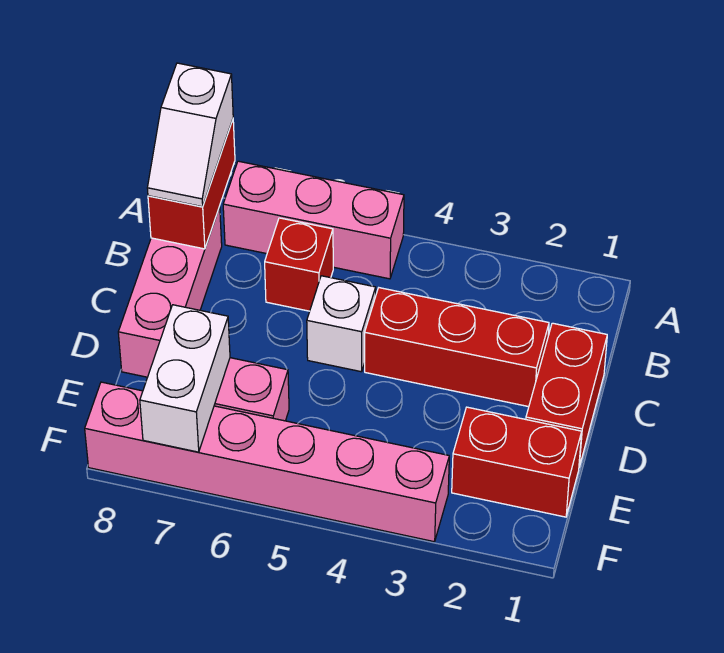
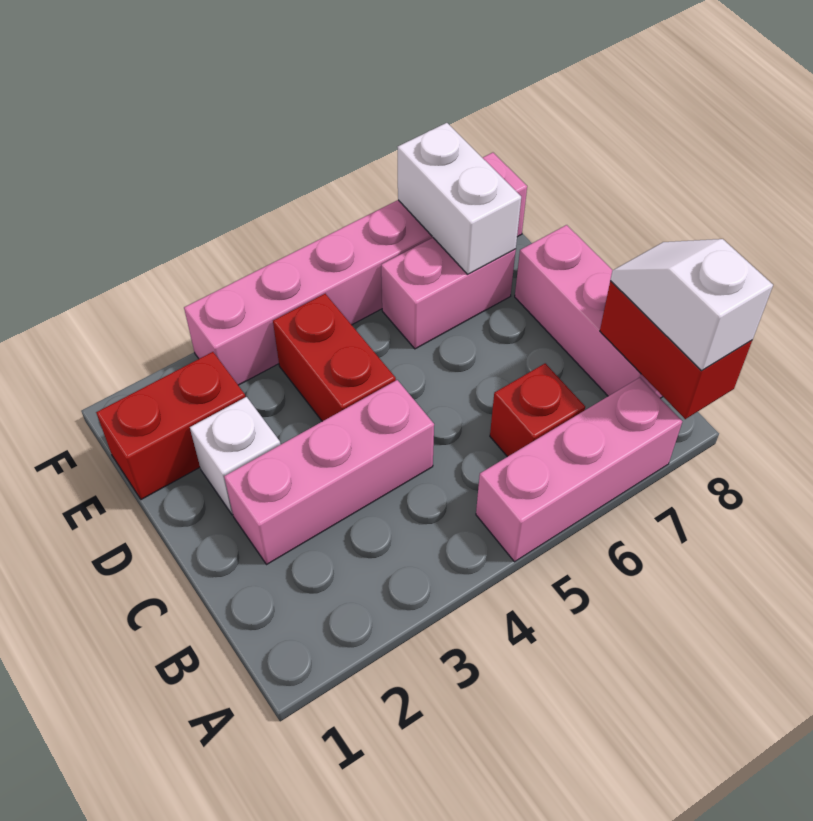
red 1x2 brick [526,323,607,467] -> red 1x2 brick moved to [273,294,396,421]
red 1x3 brick [365,288,549,407] -> pink 1x3 brick [224,380,434,565]
white 1x1 brick [307,276,376,372] -> white 1x1 brick moved to [190,397,281,515]

